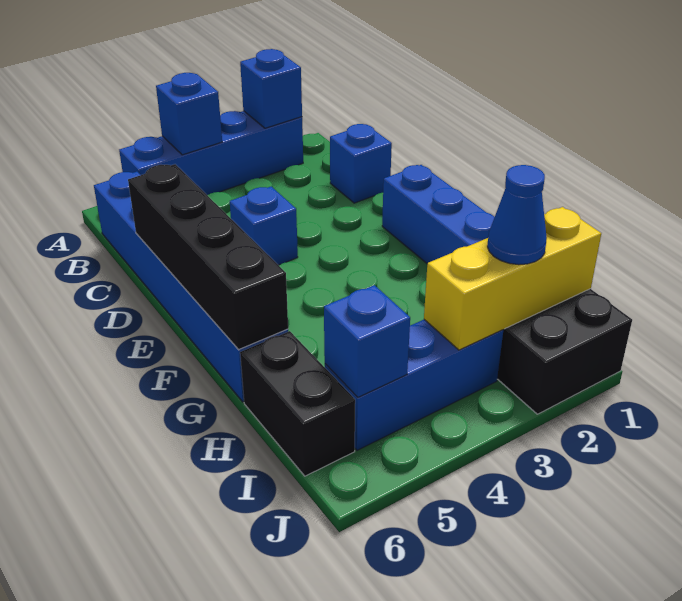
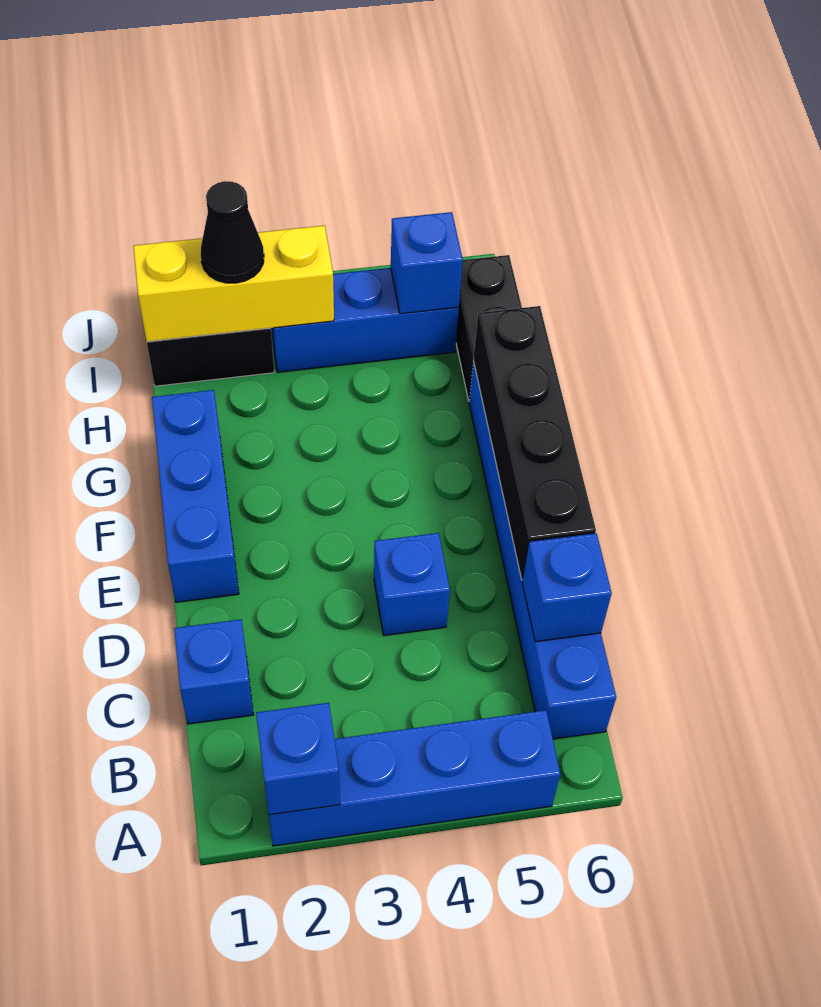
blue 1x1 brick [156,73,222,155] -> blue 1x1 brick moved to [522,533,612,642]
blue 1x1 cone [487,165,547,265] -> black 1x1 cone [201,181,264,283]

